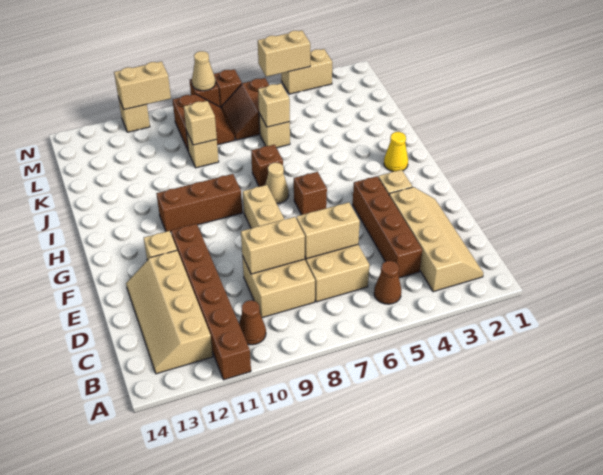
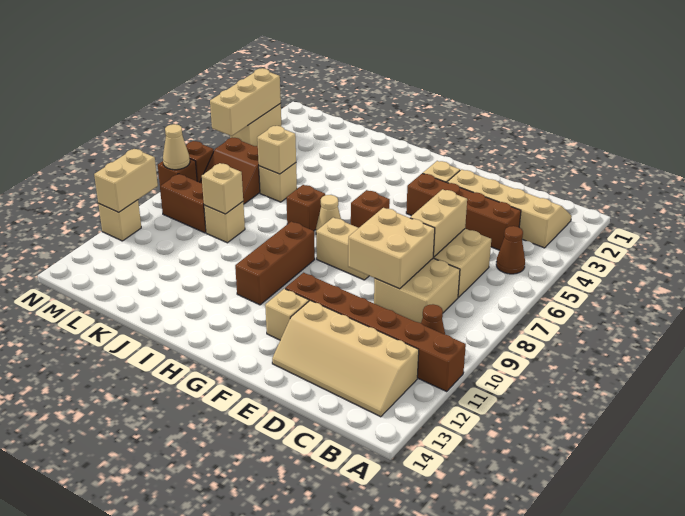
tan 1x2 brick [241,217,305,274] -> tan 2x2 brick [348,208,435,289]
yellow 1x1 cone [384,132,408,172] -> none
tan 1x2 brick [258,30,310,77] -> tan 1x3 brick [210,68,281,136]

